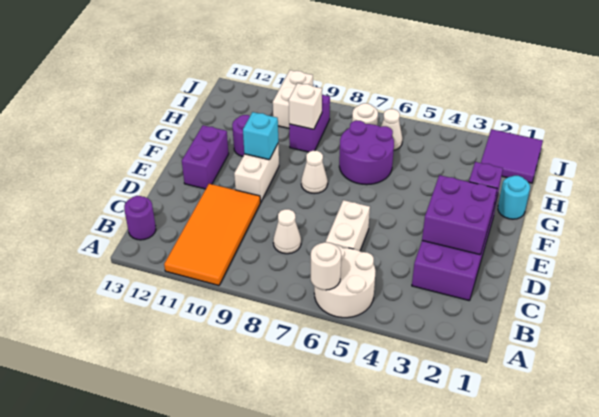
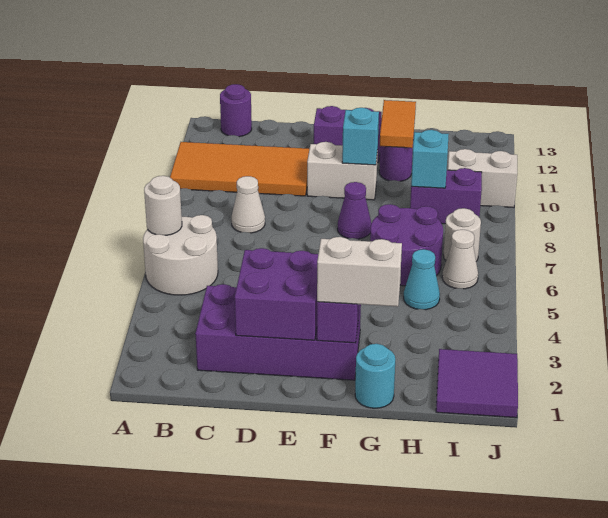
white 1x2 brick [326,200,370,251] -> white 1x2 brick moved to [317,237,402,307]
white 1x1 cone [301,151,328,194] -> purple 1x1 cone [338,182,371,239]
none -> orange 1x2 tile [380,100,416,148]
none -> cyan 1x1 cone [404,249,440,310]
white 1x1 brick [289,83,322,129] -> cyan 1x1 brick [411,130,449,188]

